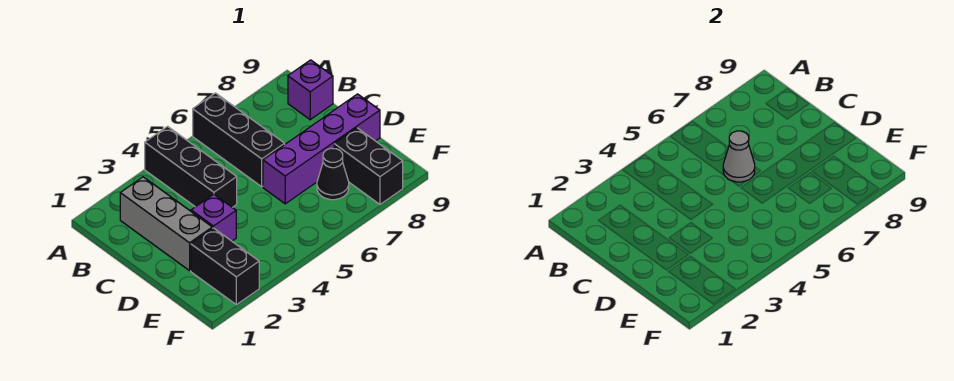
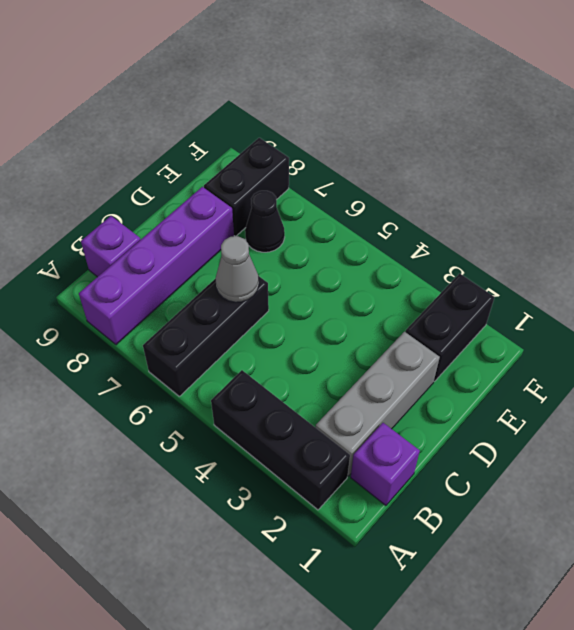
black 1x3 brick [145,126,237,207] -> black 1x3 brick turned to [211,370,350,510]
purple 1x1 brick [191,194,236,241] -> purple 1x1 brick moved to [351,423,420,506]
purple 1x4 brick [263,94,380,204] -> purple 1x4 brick turned to [79,187,234,345]

